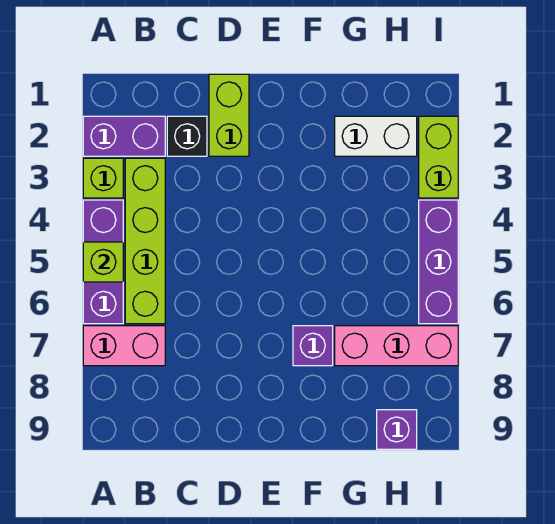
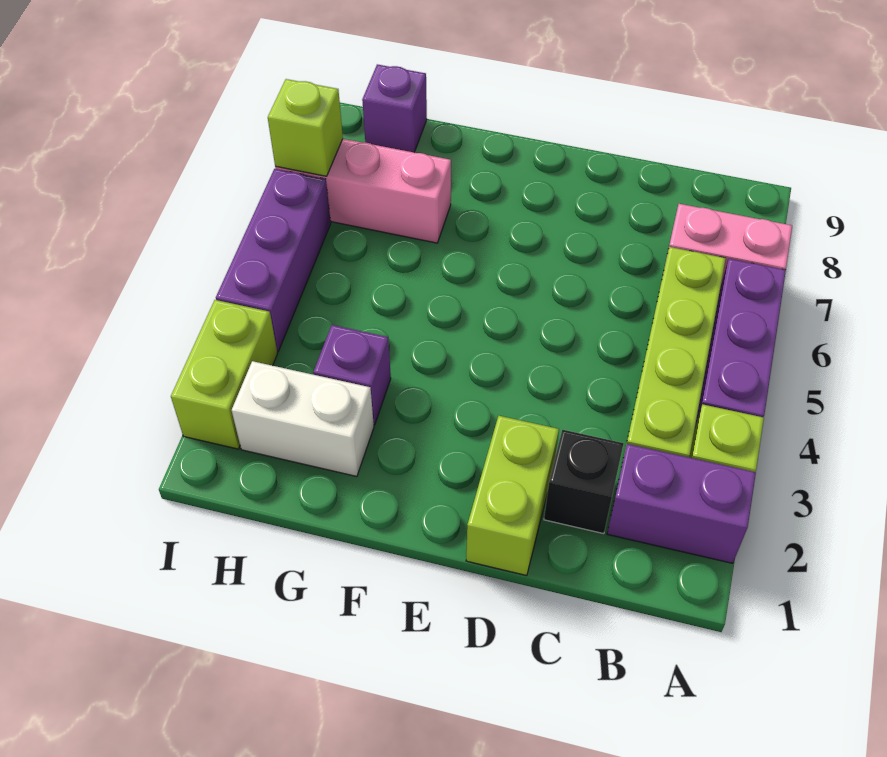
lime 1x1 brick [83,242,123,282] -> lime 1x1 brick moved to [268,79,343,176]
purple 1x1 brick [293,326,333,366] -> purple 1x1 brick moved to [313,325,391,425]

